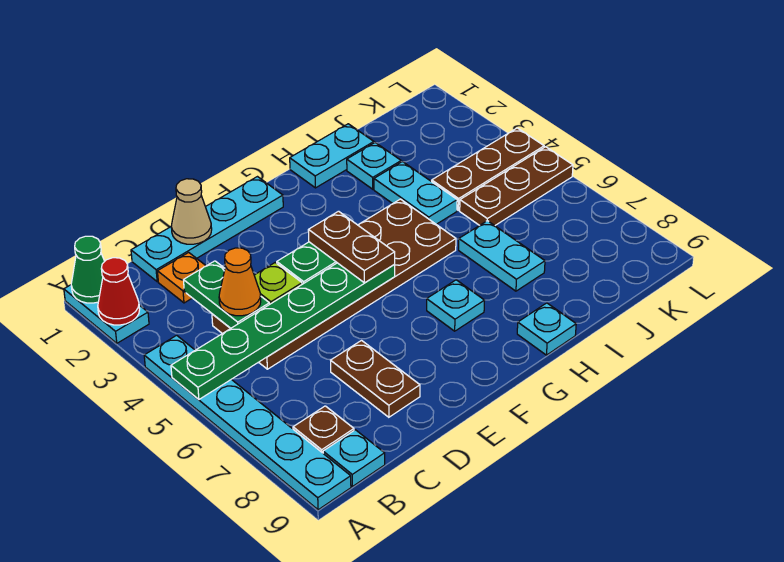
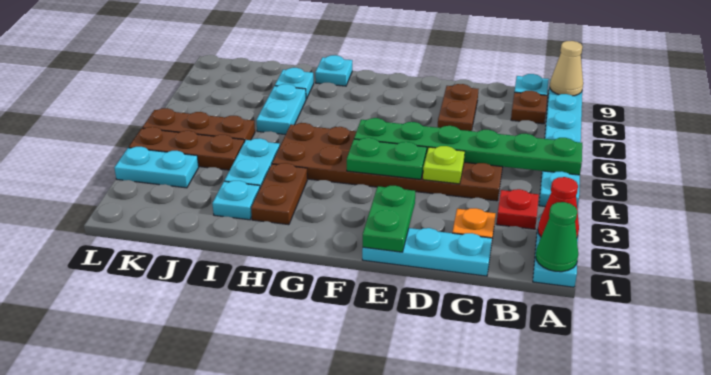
none -> red 1x1 plate [497,189,539,229]
cyan 1x4 plate [131,177,283,282] -> cyan 1x3 plate [362,228,492,276]
green 1x2 plate [184,261,269,328] -> green 1x2 plate moved to [363,186,415,252]
orange 1x1 cone [219,248,261,316] -> none
tan 1x1 cone [171,179,212,244] -> tan 1x1 cone moved to [550,41,583,96]
brown 1x2 plate [308,211,395,283] -> brown 1x2 plate moved to [251,163,307,225]
cyan 1x1 plate [427,280,485,331] -> cyan 1x1 plate moved to [275,68,314,99]
cyan 1x2 plate [290,124,374,188] -> cyan 1x2 plate moved to [114,147,199,188]

